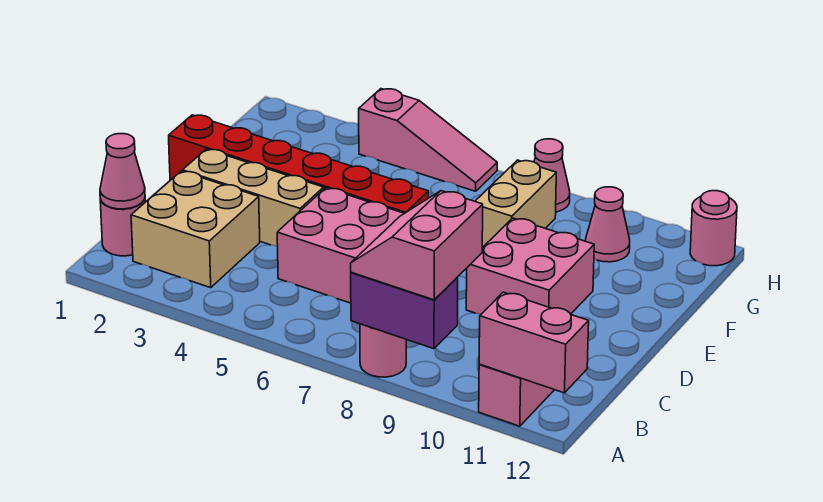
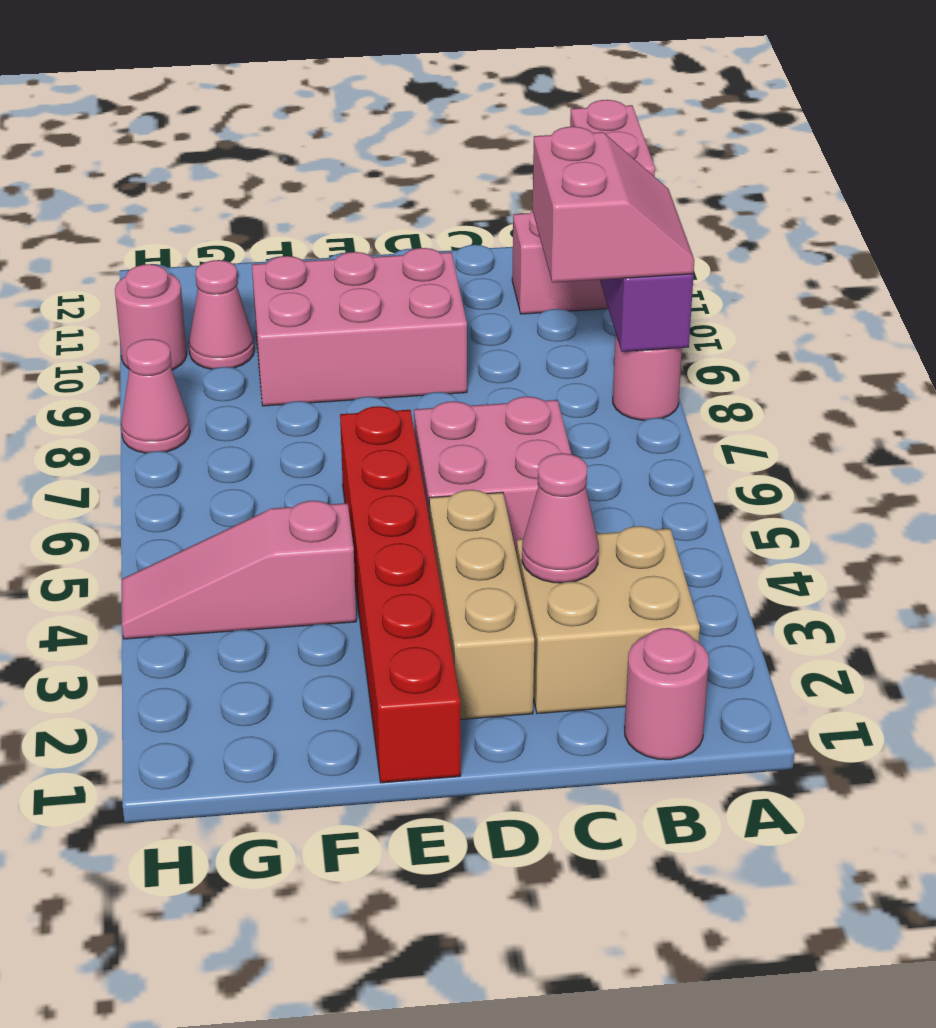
pink 2x2 slope [351,191,483,300] -> pink 2x2 slope turned to [532,127,694,283]
pink 1x1 cone [100,134,145,209] -> pink 1x1 cone moved to [522,453,599,583]
pink 2x2 brick [466,218,594,314] -> pink 2x3 brick [252,248,467,406]
tan 1x2 brick [475,160,556,248] -> none
pink 1x3 slope [359,89,497,191] -> pink 1x3 slope turned to [122,501,356,639]
pink 1x1 round brick [690,191,737,266] -> pink 1x1 round brick moved to [115,264,187,370]

